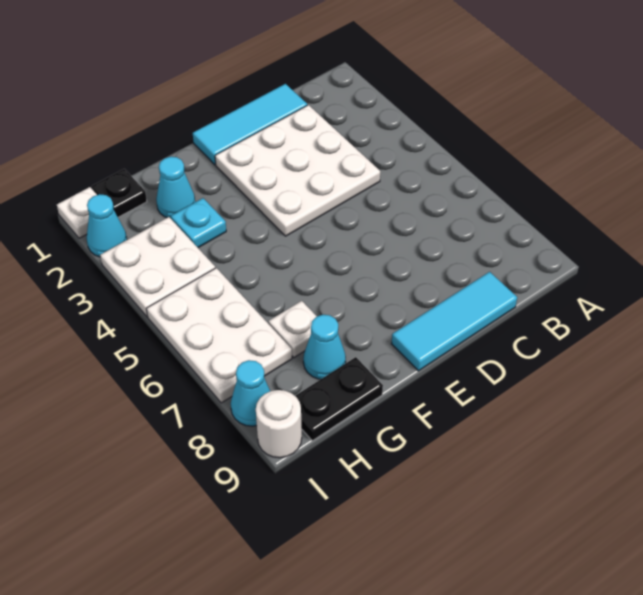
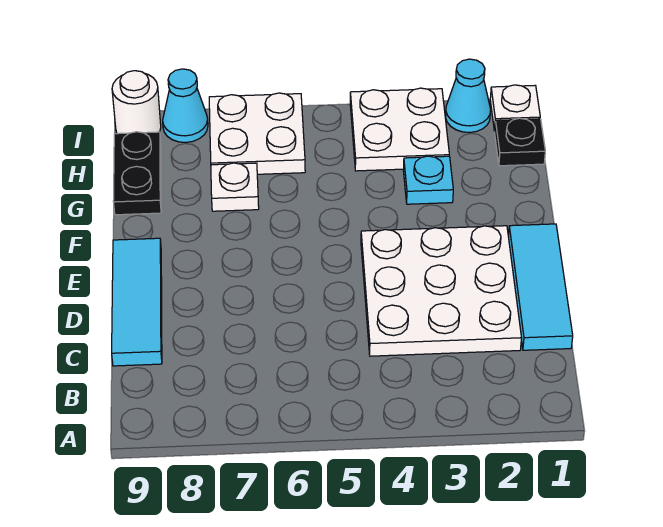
cyan 1x1 cone [156,157,195,218] -> none
cyan 1x1 cone [303,315,346,379] -> none
white 2x3 plate [146,268,292,403] -> white 2x2 plate [209,93,305,174]

